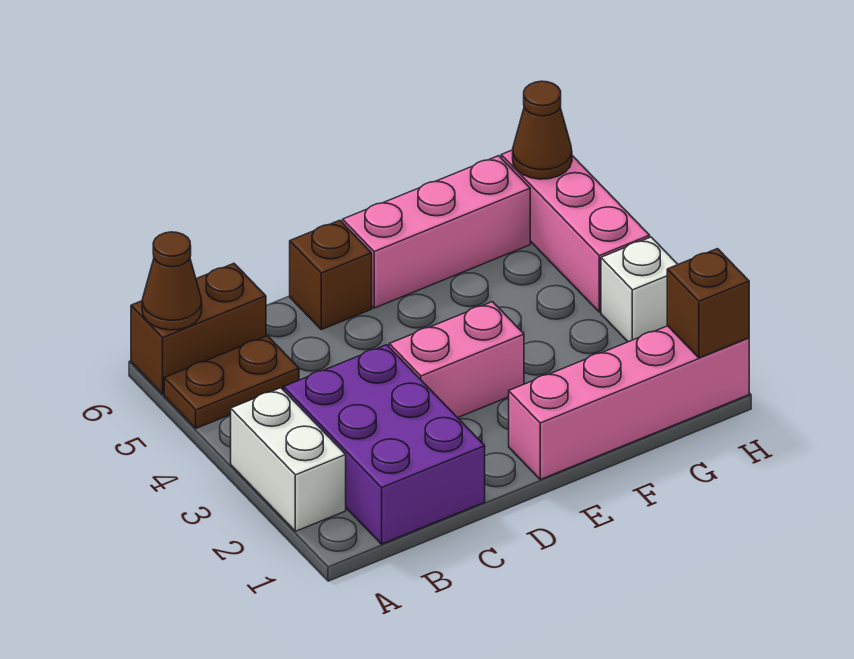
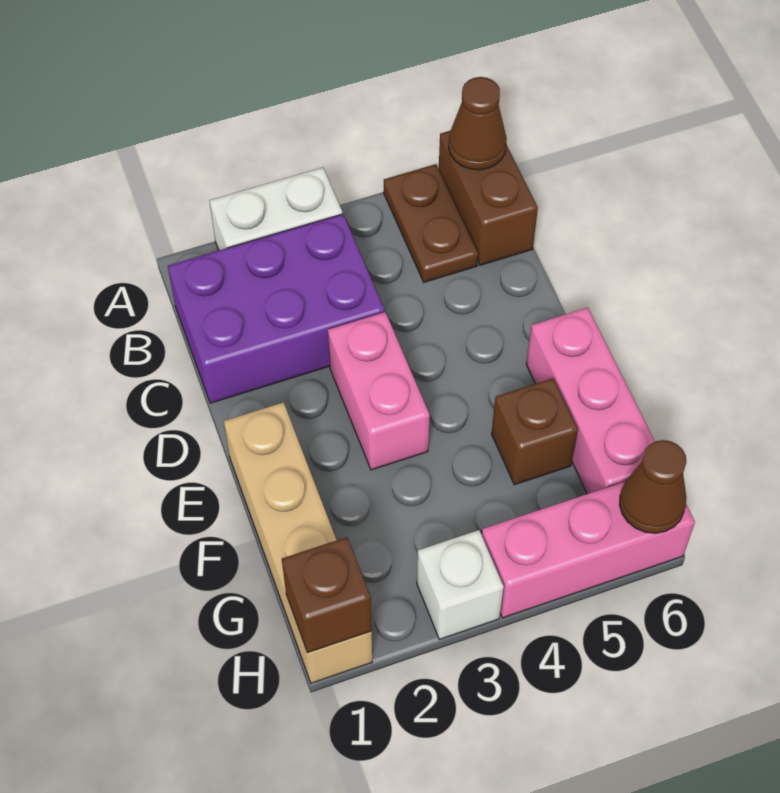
brown 1x1 brick [290,220,372,330] -> brown 1x1 brick moved to [492,378,578,485]
pink 1x4 brick [509,326,749,479] -> tan 1x4 brick [224,402,372,683]

